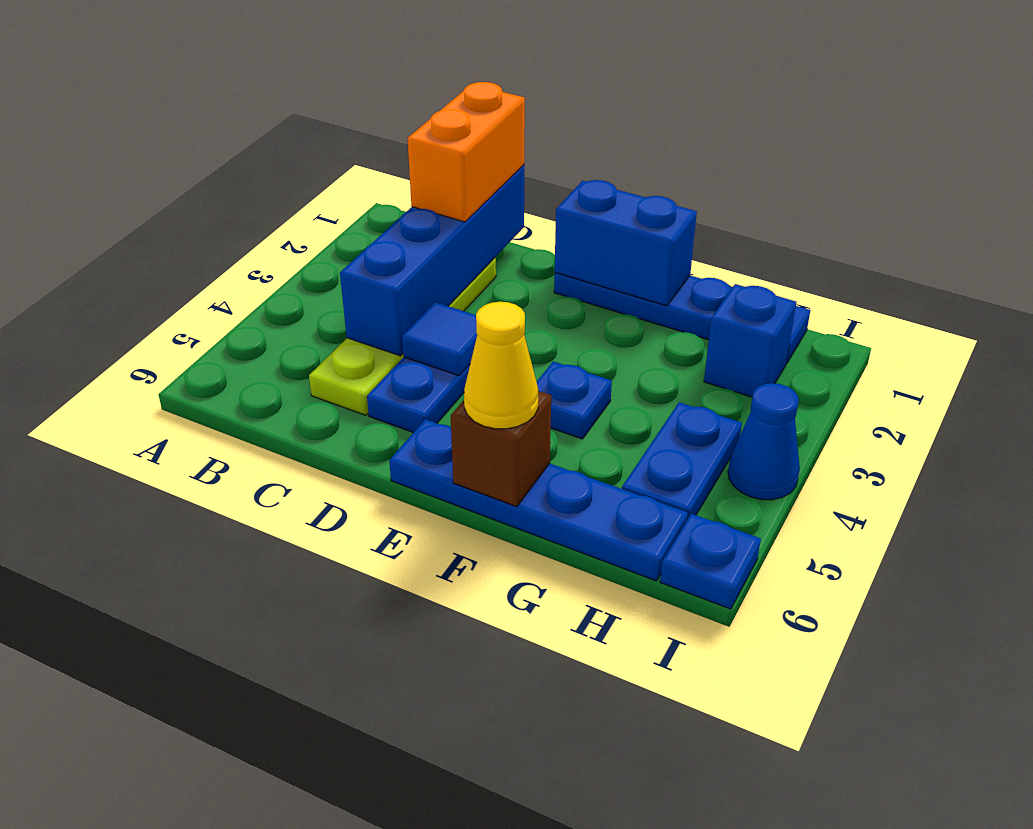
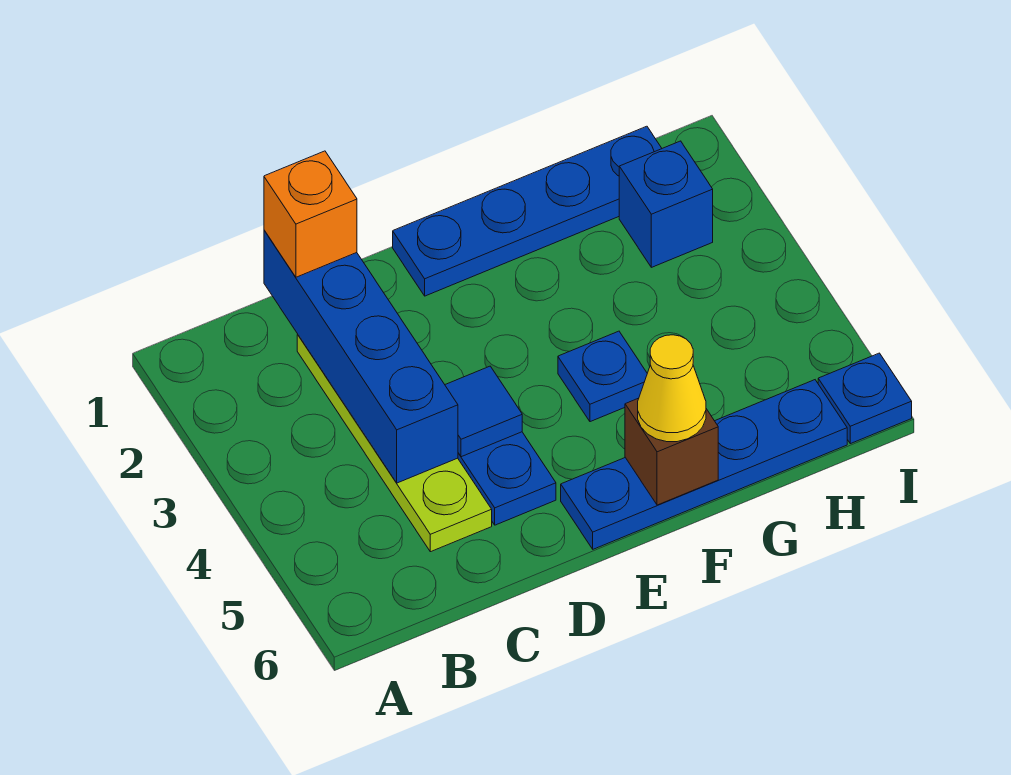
orange 1x2 brick [407,82,525,222] -> orange 1x1 brick [264,151,357,277]
blue 1x2 brick [555,180,697,306] -> none
blue 1x2 plate [622,402,742,520] -> none
blue 1x1 cone [728,383,800,500] -> none

